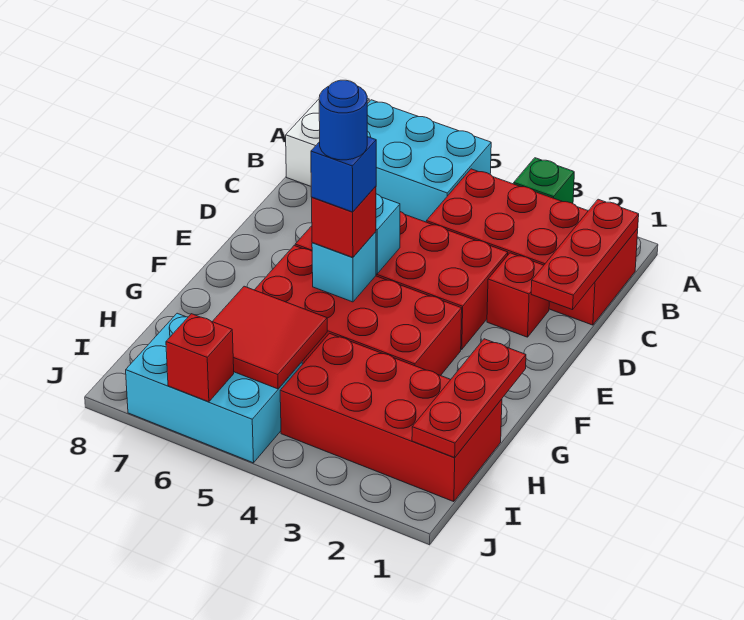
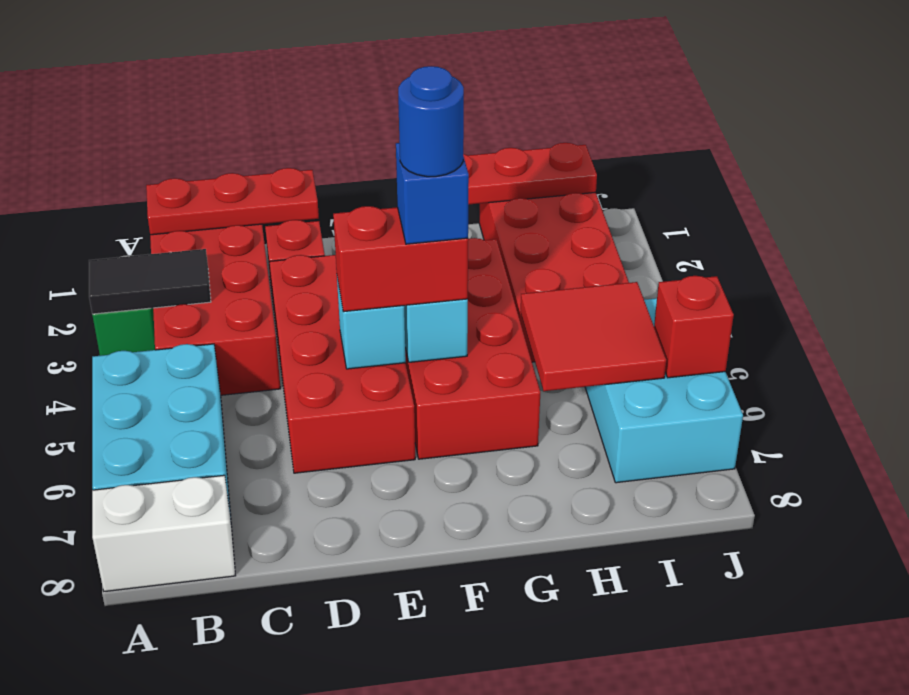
none -> black 1x2 tile [89,249,211,314]
red 1x1 brick [312,186,376,257] -> red 1x2 brick [333,206,468,312]

